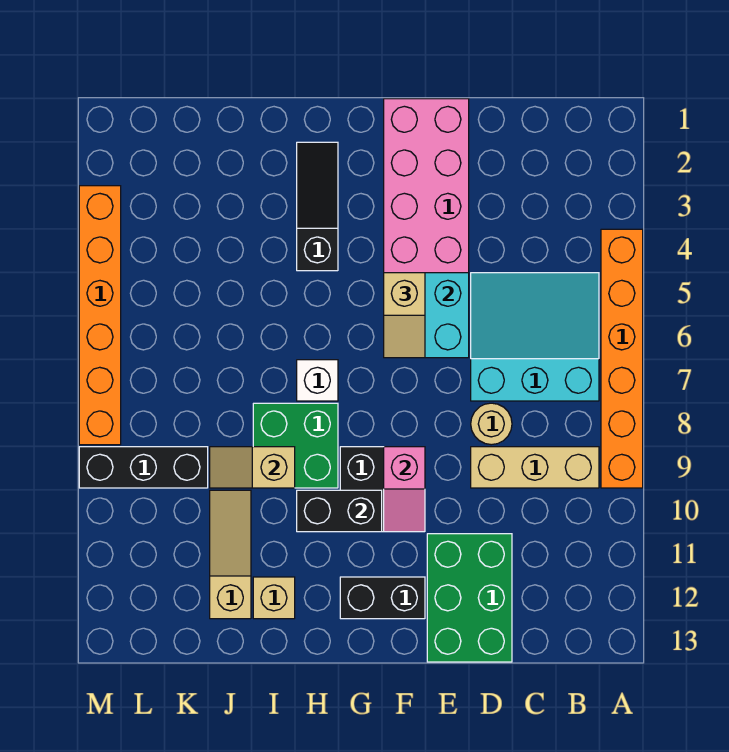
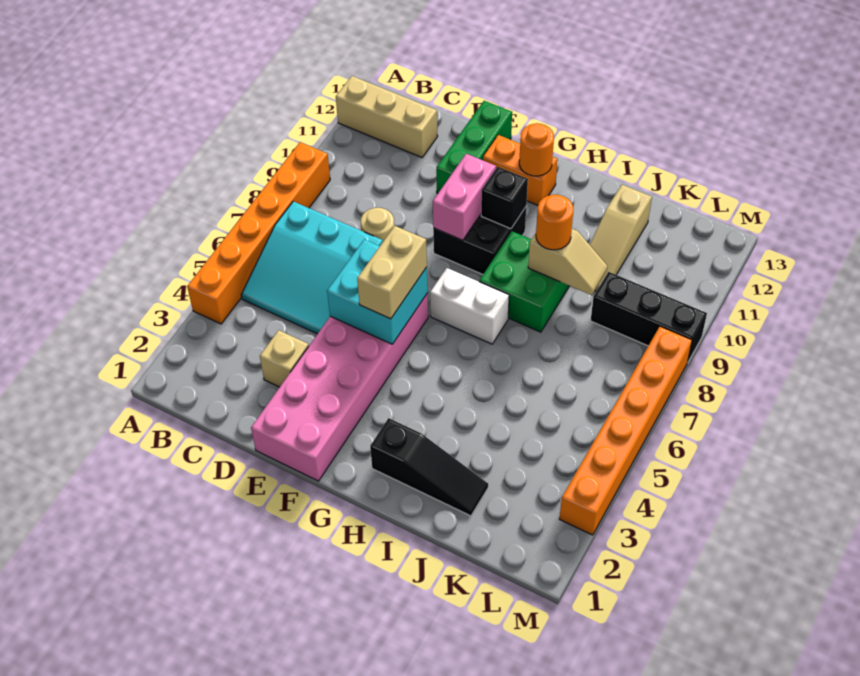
tan 1x3 brick [471,447,599,488] -> tan 1x3 brick moved to [336,76,438,157]
green 2x3 brick [427,534,512,662] -> green 1x3 brick [436,101,512,194]
tan 1x2 slope [384,273,425,358] -> tan 1x2 brick [357,226,427,319]
pink 1x2 slope [384,447,425,532] -> pink 1x2 brick [433,154,496,240]
black 1x2 brick [340,577,425,619] -> orange 1x2 brick [483,135,558,205]
black 1x2 brick [297,490,382,532] -> black 1x1 brick [481,167,528,229]
none -> orange 1x1 round brick [519,123,554,176]
black 1x3 slope [297,142,338,271] -> black 1x3 slope turned to [370,418,488,516]
white 1x1 brick [297,360,338,401] -> white 1x2 brick [430,268,509,344]
none -> orange 1x1 round brick [536,195,573,250]
tan 1x1 brick [253,577,295,619] -> tan 1x1 brick moved to [260,330,309,387]

